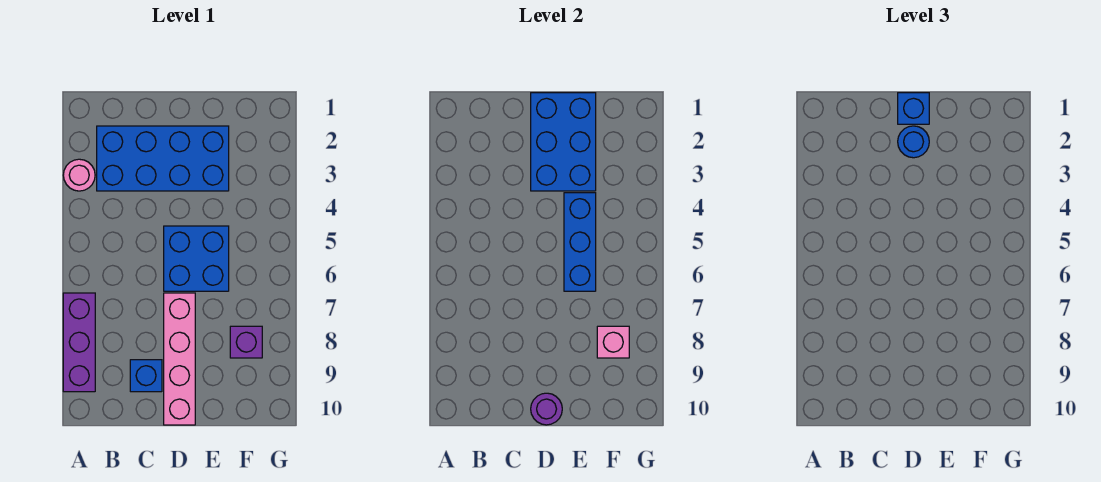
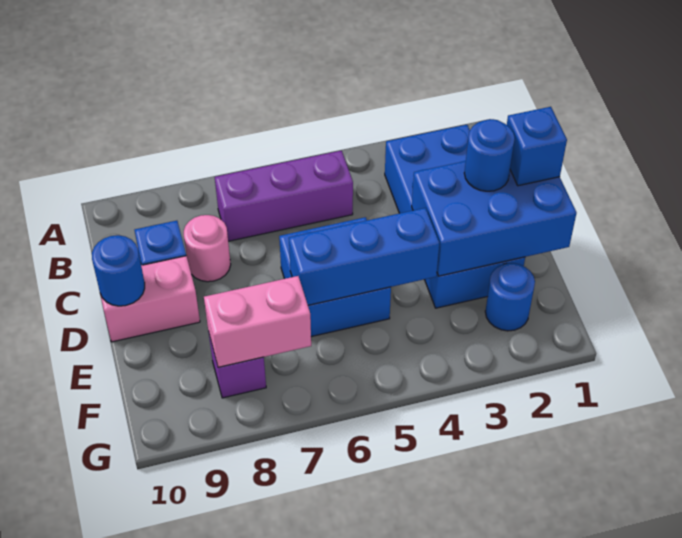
pink 1x1 round brick [63,159,95,191] -> pink 1x1 round brick moved to [184,215,231,282]
purple 1x3 brick [63,293,95,392] -> purple 1x3 brick moved to [215,151,353,241]
pink 1x4 brick [164,293,195,425] -> pink 1x2 brick [100,256,200,342]
purple 1x1 round brick [531,393,562,425] -> blue 1x1 round brick [92,235,145,306]
none -> blue 1x1 round brick [485,263,535,331]
pink 1x1 brick [597,326,629,358] -> pink 1x2 brick [204,276,311,367]

